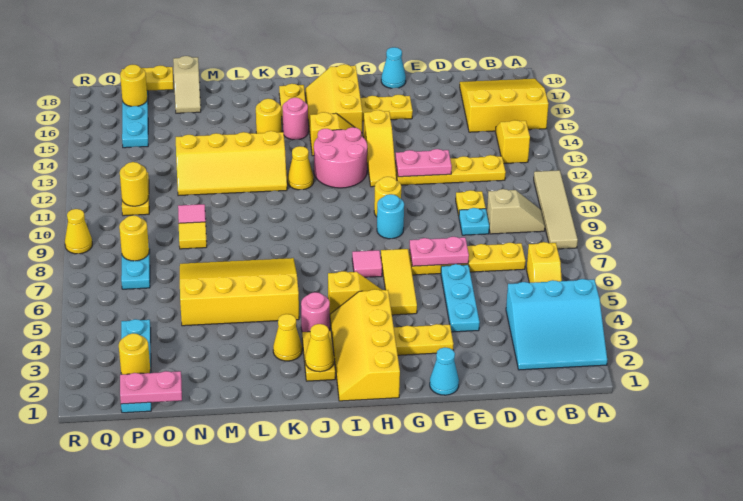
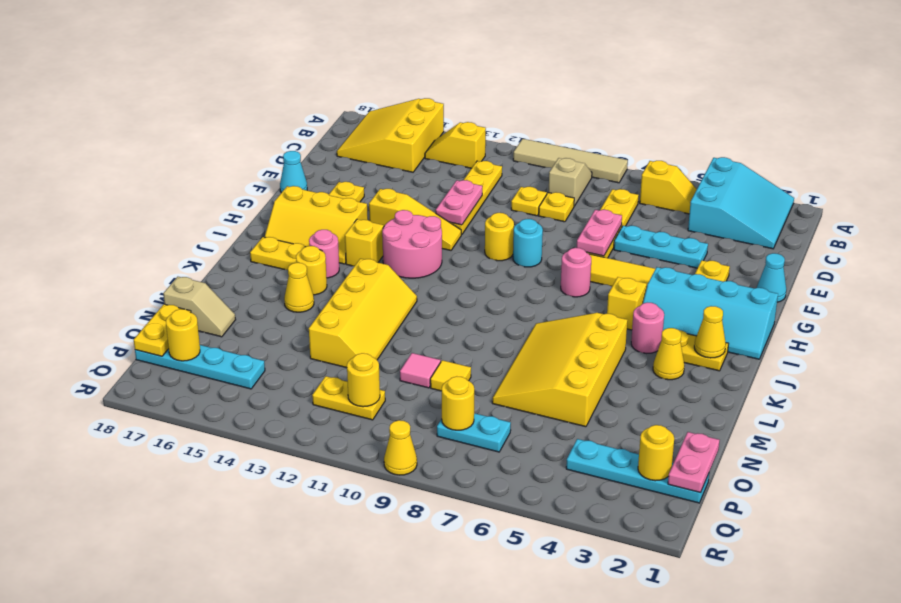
cyan 1x1 plate [459,208,489,235] -> yellow 1x1 plate [539,192,574,222]
yellow 2x4 slope [330,289,400,401] -> cyan 2x4 slope [643,267,778,359]
pink 1x1 tile [352,250,382,277] -> pink 1x1 round brick [561,248,591,297]
yellow 1x1 cone [288,146,314,190] -> yellow 1x1 cone moved to [284,263,314,312]

